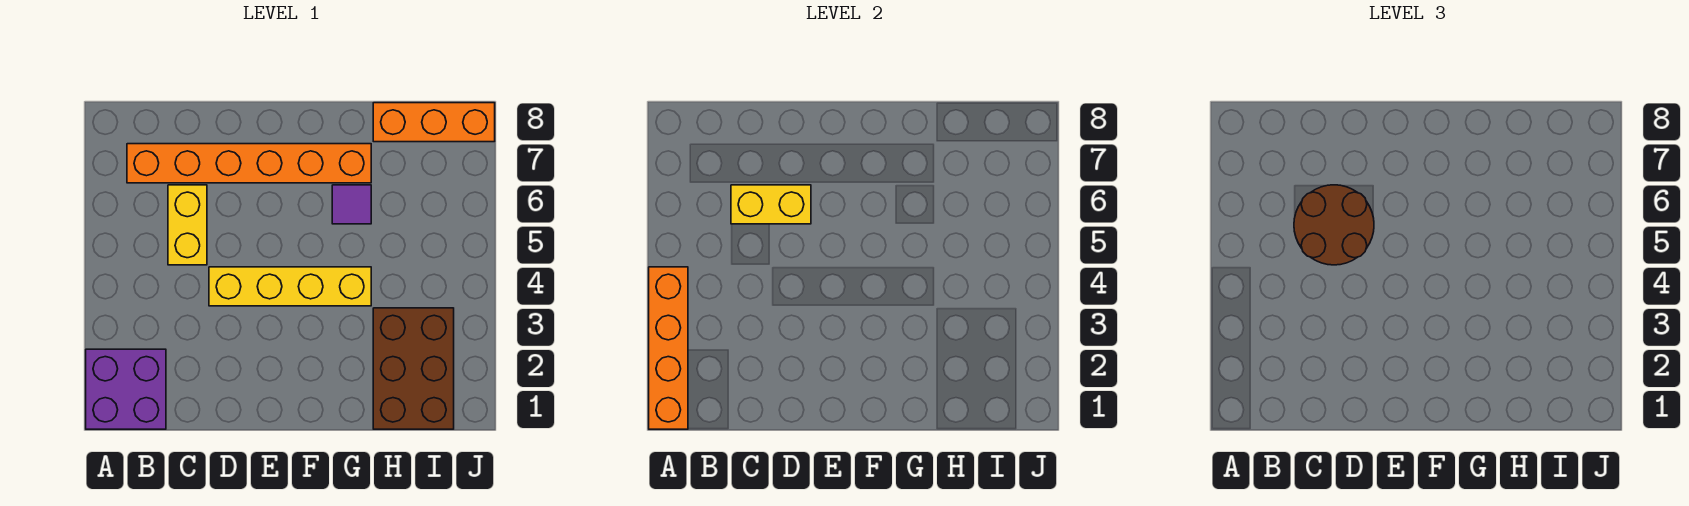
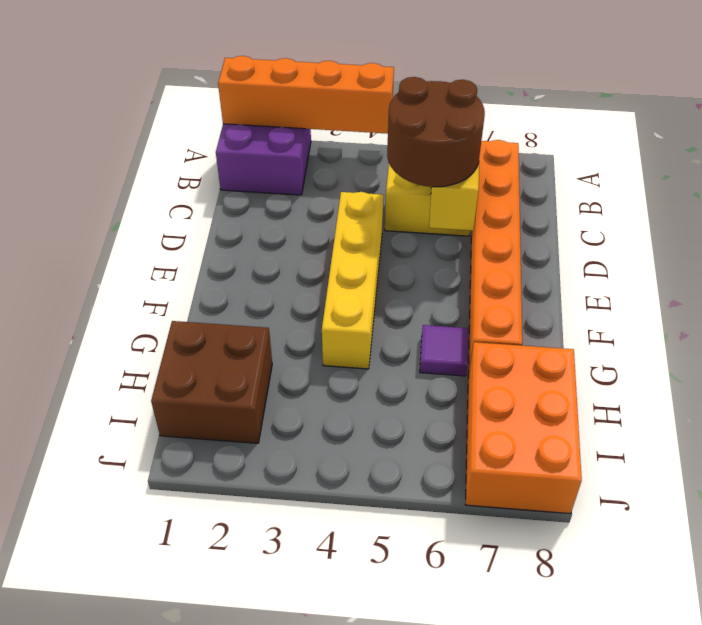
brown 2x3 brick [373,308,454,429] -> brown 2x2 brick [151,321,272,443]
orange 1x3 brick [373,103,495,142] -> orange 2x3 brick [466,342,582,514]

